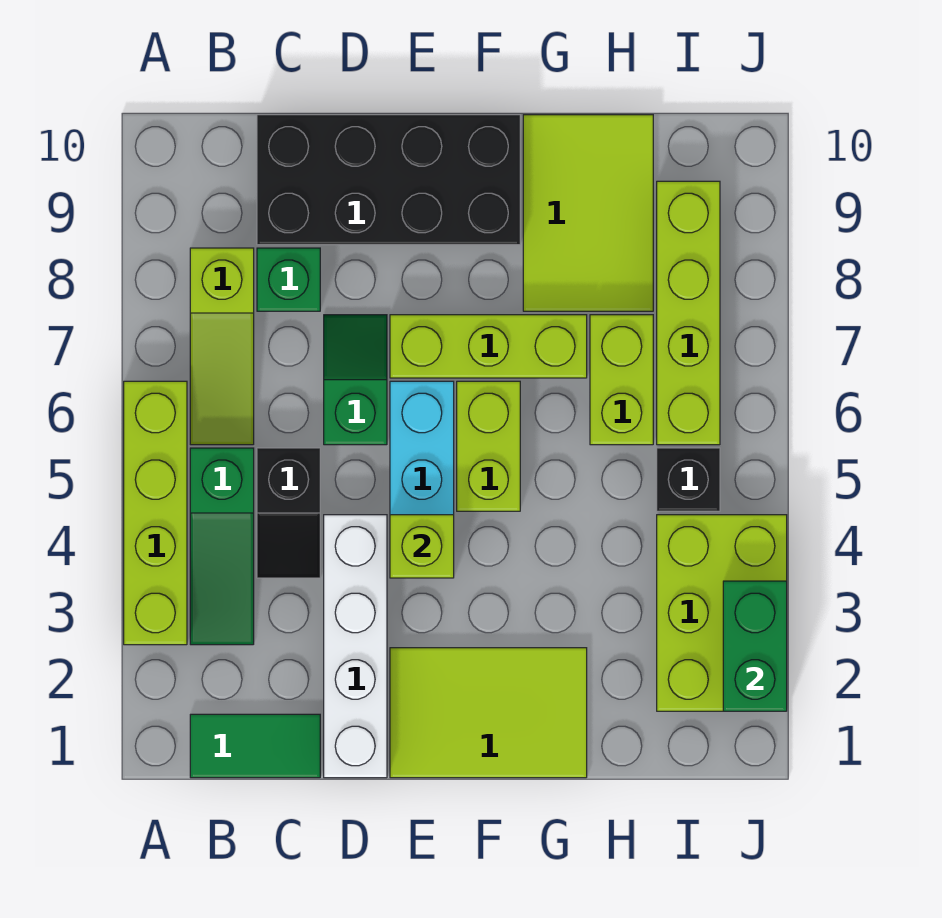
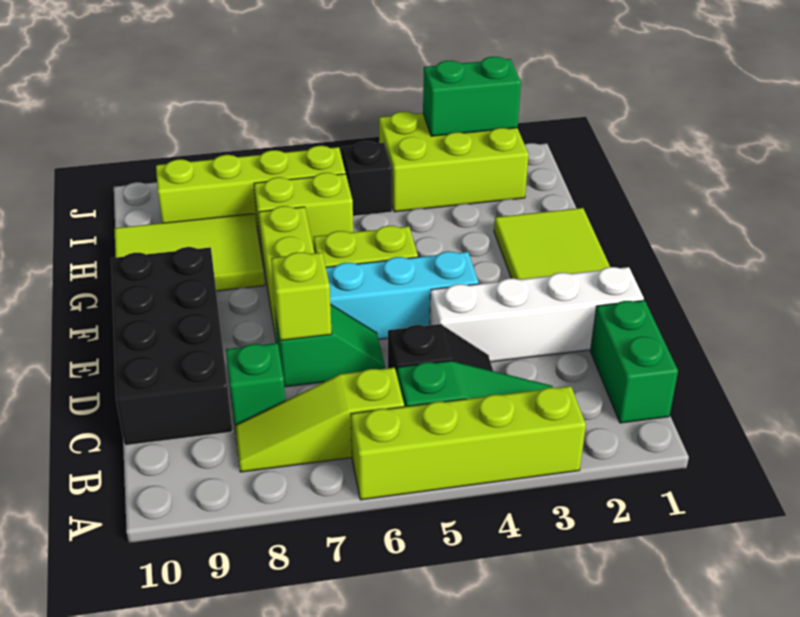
green 1x2 tile [190,714,320,778] -> green 1x2 brick [590,300,678,423]
lime 1x3 slope [190,248,254,445] -> lime 1x3 slope turned to [235,368,404,472]
green 1x2 slope [324,315,387,445] -> green 1x2 slope turned to [275,304,385,387]
lime 1x1 brick [390,515,454,578] -> lime 1x1 brick moved to [271,252,332,341]

